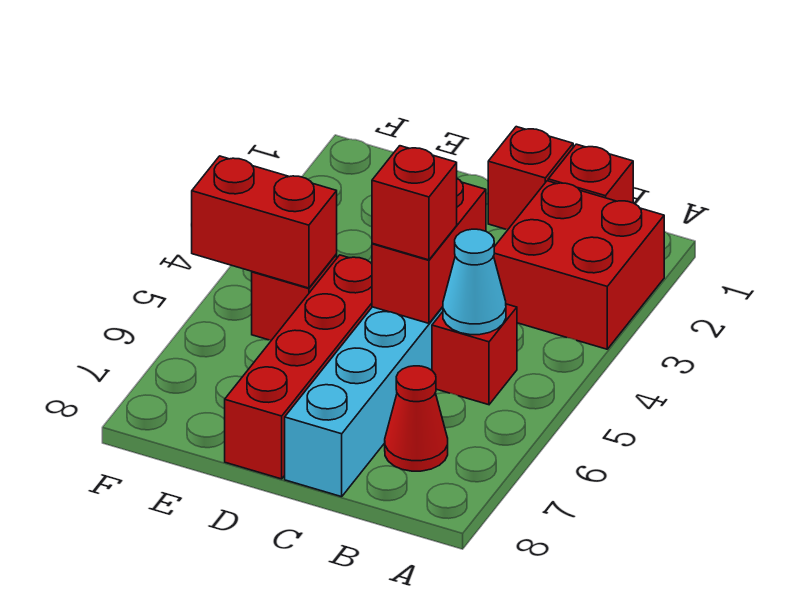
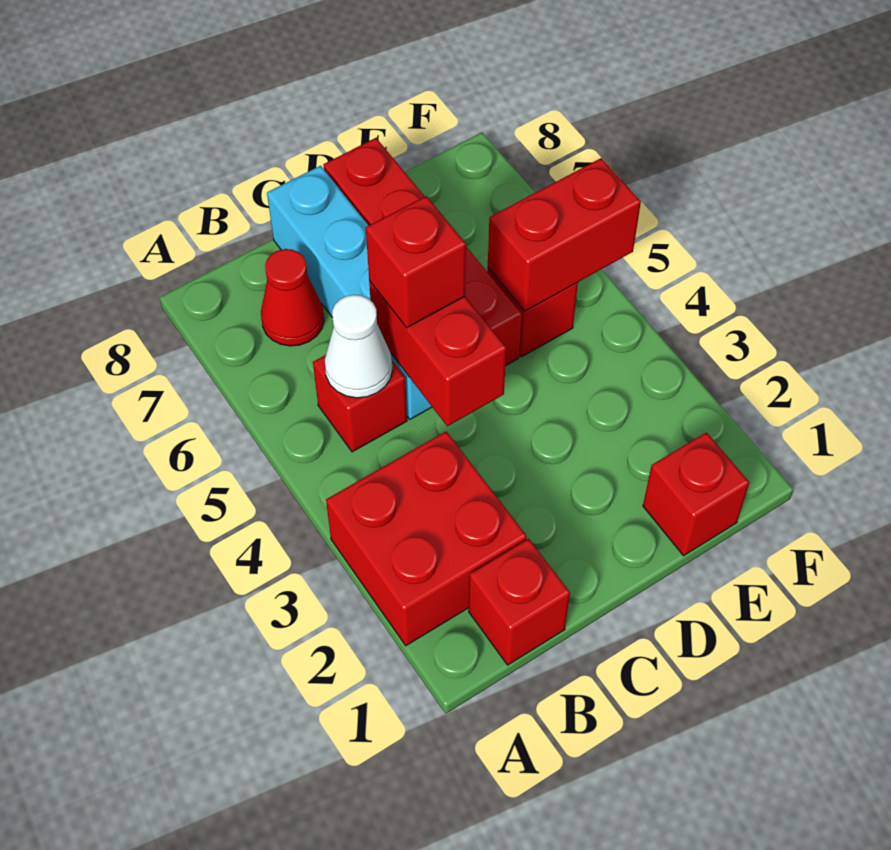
cyan 1x1 cone [443,229,506,335] -> white 1x1 cone [325,295,392,398]
red 1x1 brick [488,127,573,230] -> red 1x1 brick moved to [643,432,749,556]

